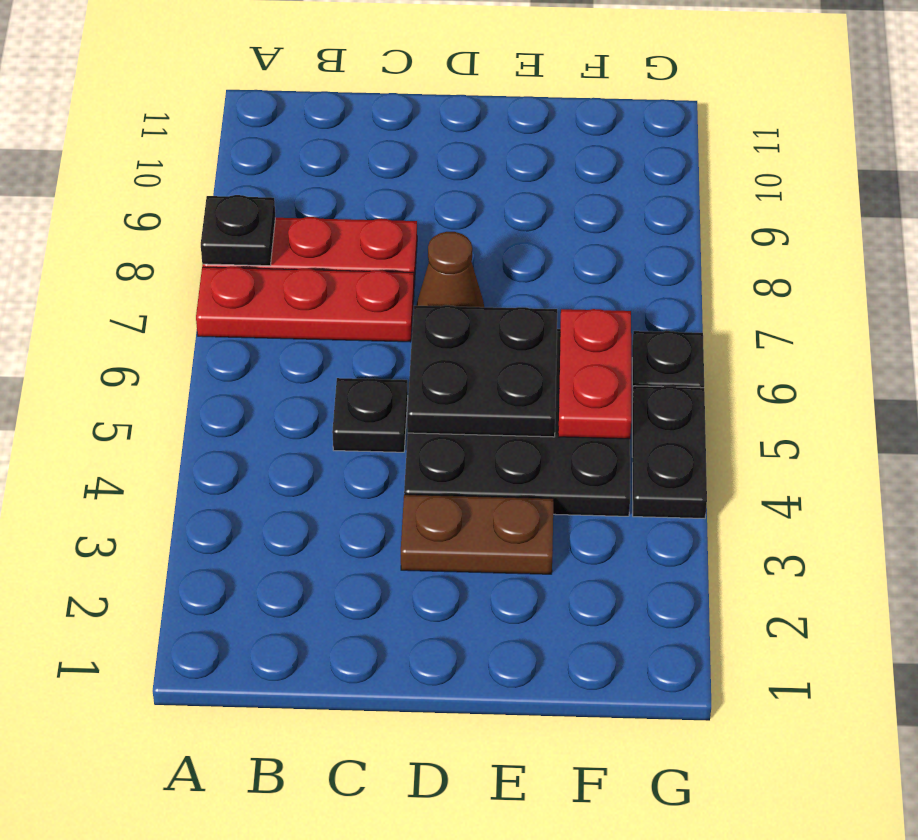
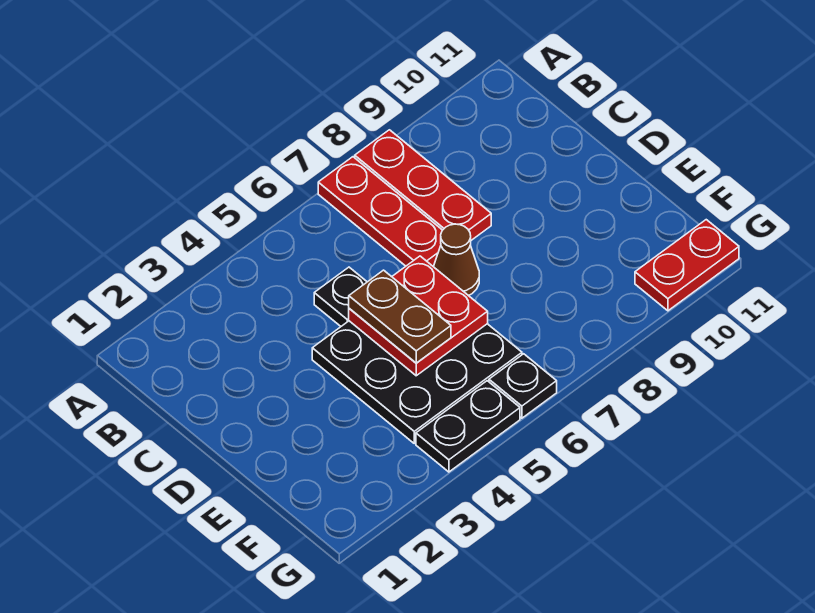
black 1x1 plate [201,195,276,266] -> none
brown 1x2 plate [401,495,554,574] -> brown 1x2 plate moved to [349,270,451,363]
black 2x2 plate [407,305,557,437] -> red 2x2 plate [349,256,488,376]
red 1x2 plate [558,309,631,439] -> red 1x2 plate moved to [635,220,739,311]

